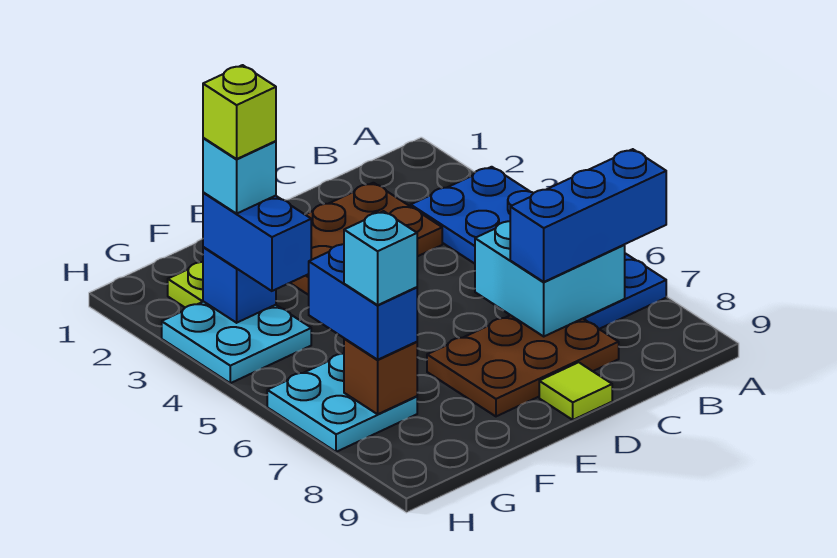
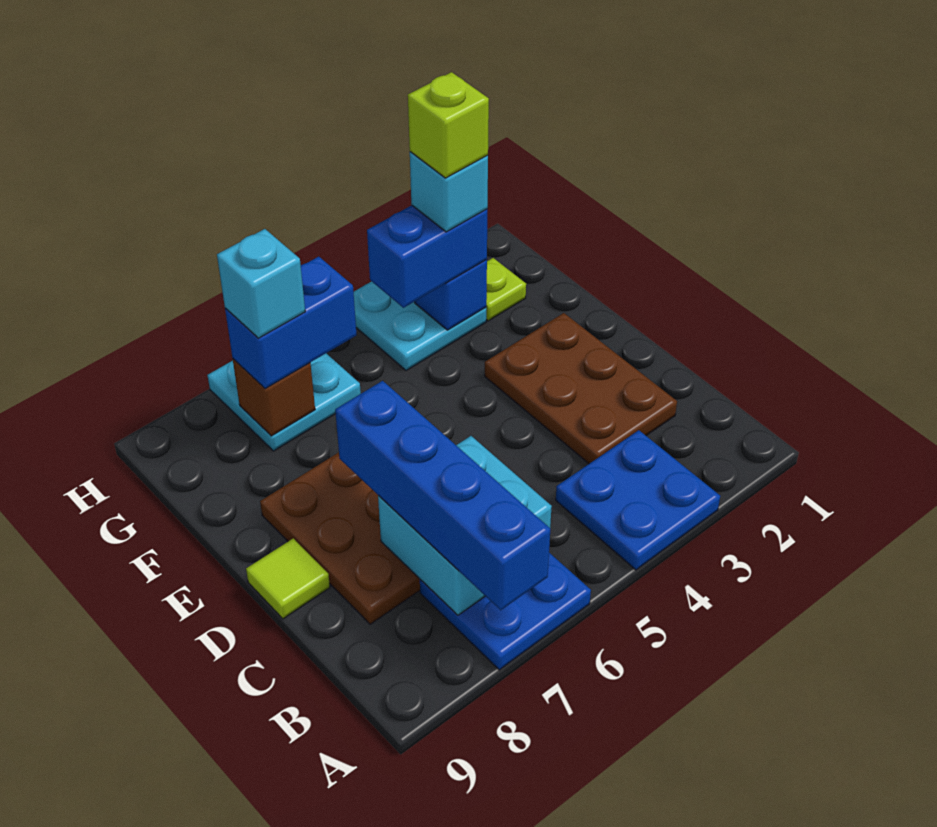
blue 1x3 brick [510,149,666,282] -> blue 1x4 brick [335,381,550,610]

